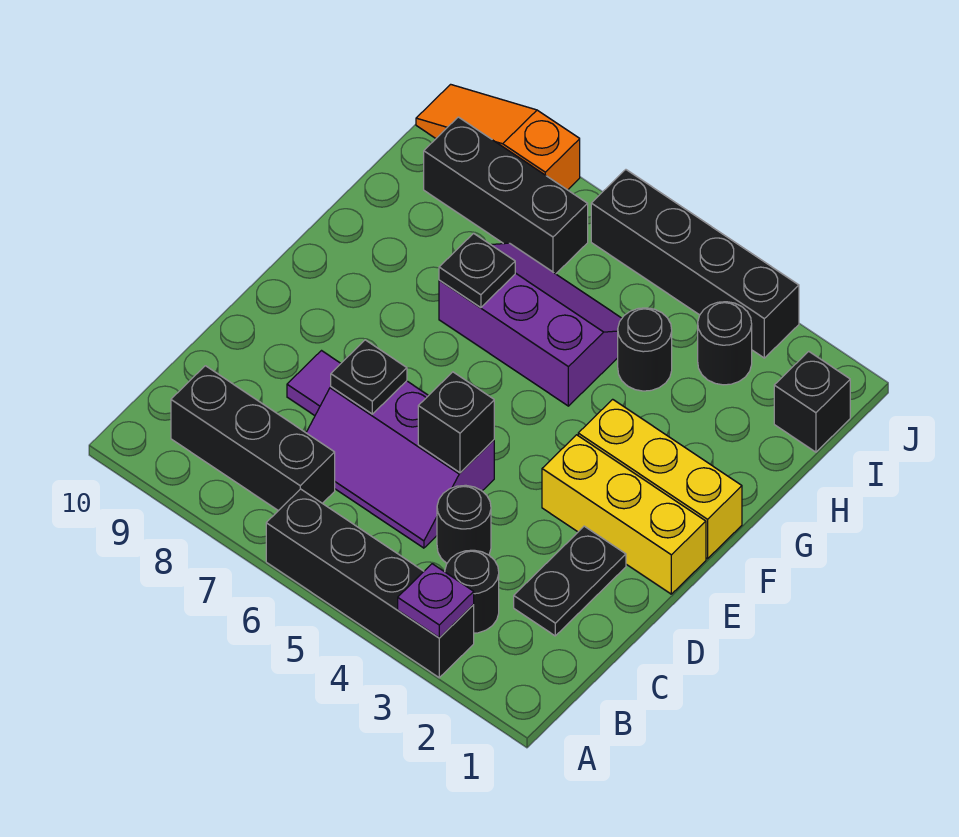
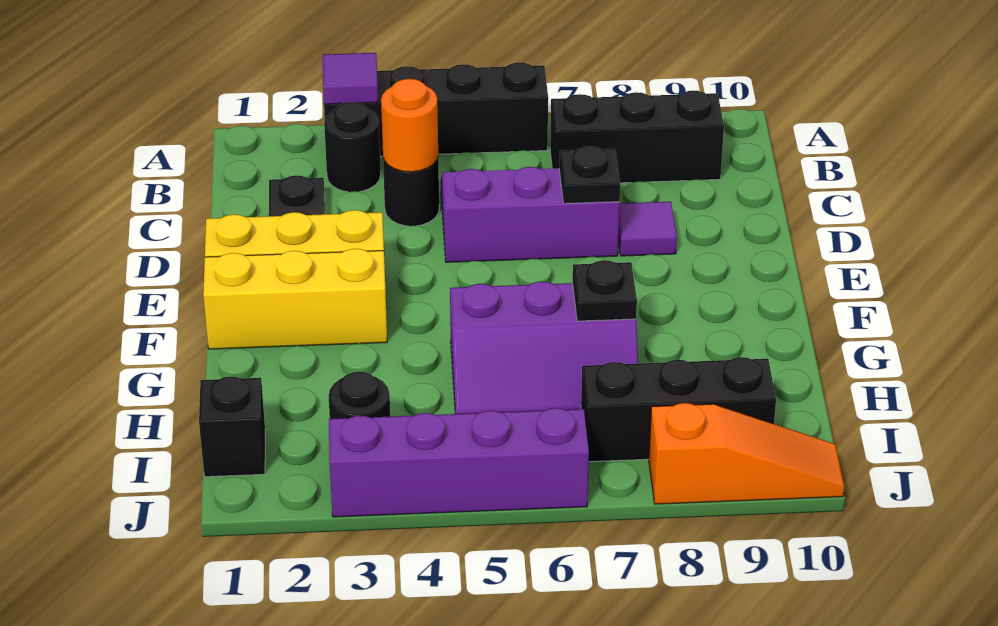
purple 1x1 plate [398,564,474,638] -> purple 1x1 tile [323,53,378,104]
none -> orange 1x1 round brick [381,79,438,172]
black 1x1 brick [418,372,494,473] -> none
black 1x1 round brick [618,308,672,391] -> none
black 1x4 brick [591,170,799,358] -> purple 1x4 brick [329,408,589,517]

